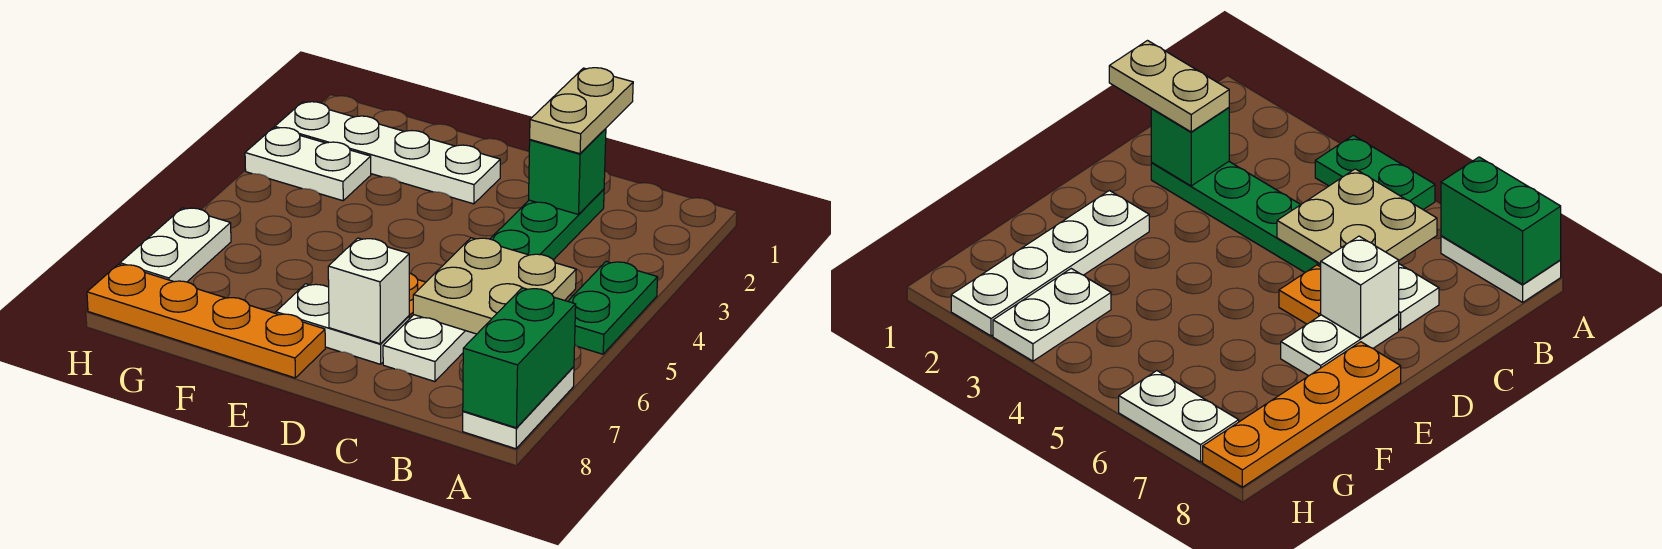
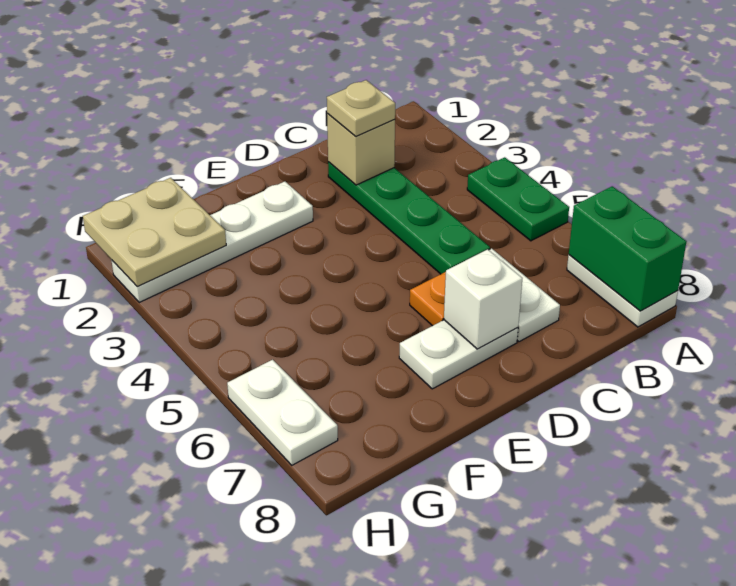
tan 2x2 plate [413,238,576,334] -> tan 2x2 plate moved to [83,178,226,286]
tan 1x2 plate [530,68,633,154] -> tan 1x1 plate [327,80,395,136]
green 1x1 brick [529,129,606,215] -> tan 1x1 brick [327,113,395,185]
orange 1x4 plate [87,264,325,378] -> none
white 1x2 plate [245,128,371,201] -> none

